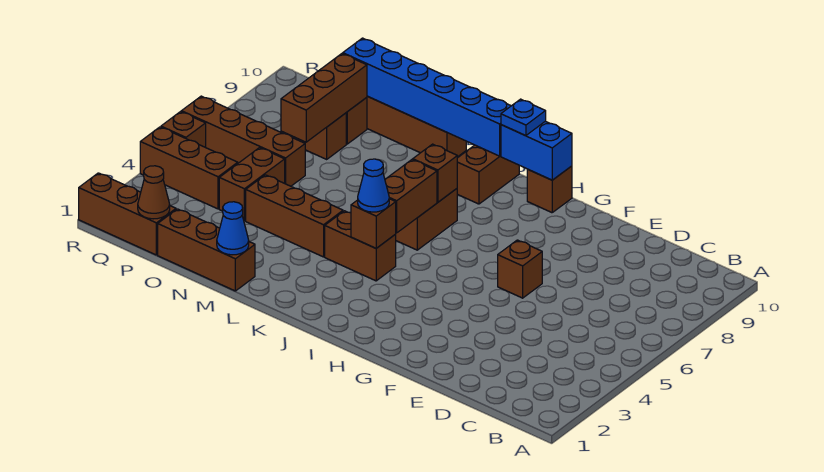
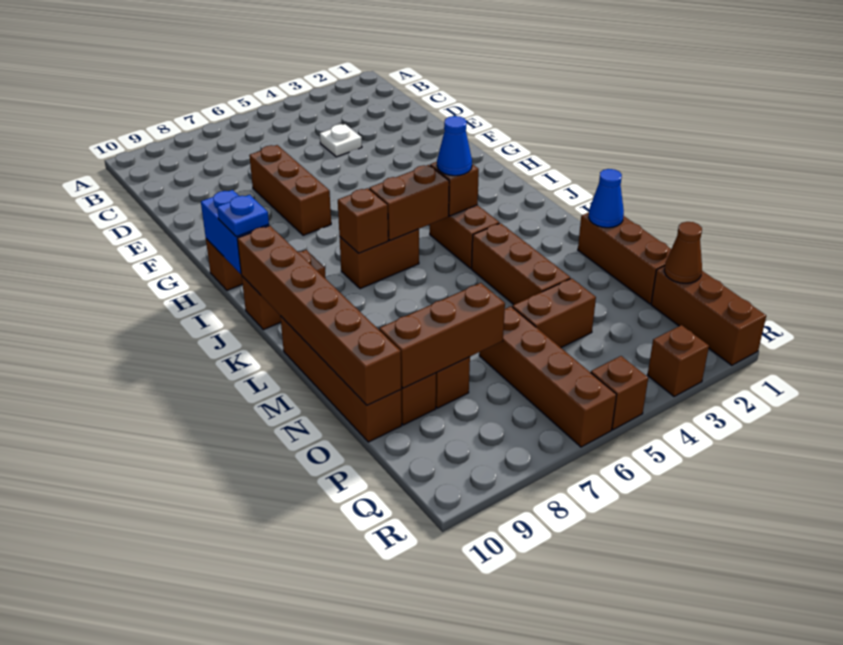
none -> white 1x1 plate [320,124,362,157]
brown 1x1 brick [498,240,542,298] -> brown 1x1 brick moved to [648,325,709,396]
blue 1x6 brick [343,38,511,156] -> brown 1x6 brick [237,226,401,405]
brown 1x3 brick [140,127,238,209] -> brown 1x3 brick moved to [249,145,331,235]

